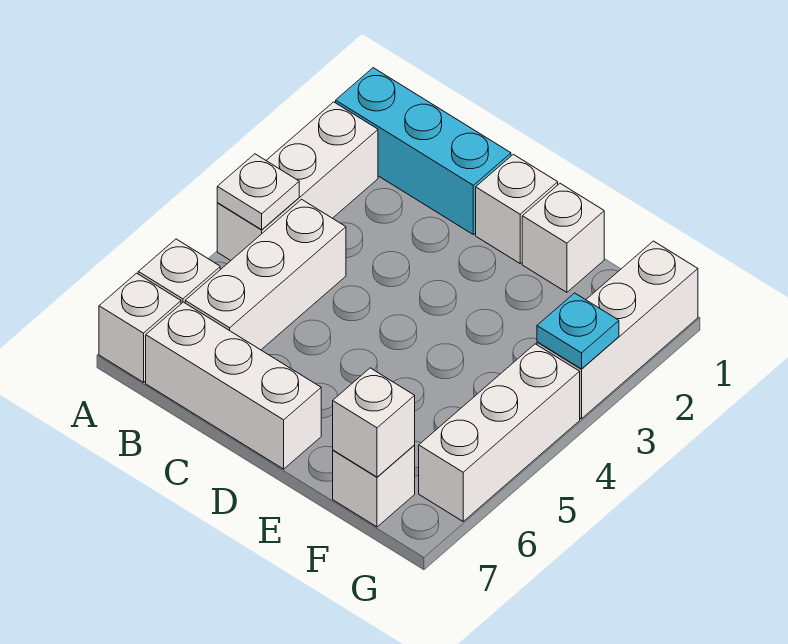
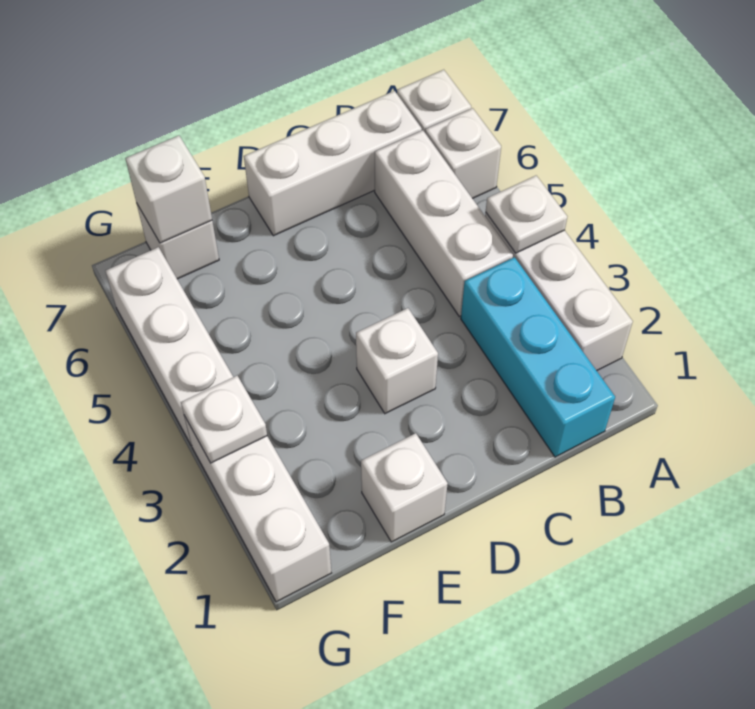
cyan 1x3 brick [336,68,511,235] -> cyan 1x3 brick turned to [461,257,615,457]
white 1x1 brick [476,154,558,263] -> white 1x1 brick moved to [356,308,438,414]
cyan 1x1 plate [537,293,619,369] -> white 1x1 plate [181,376,267,463]

